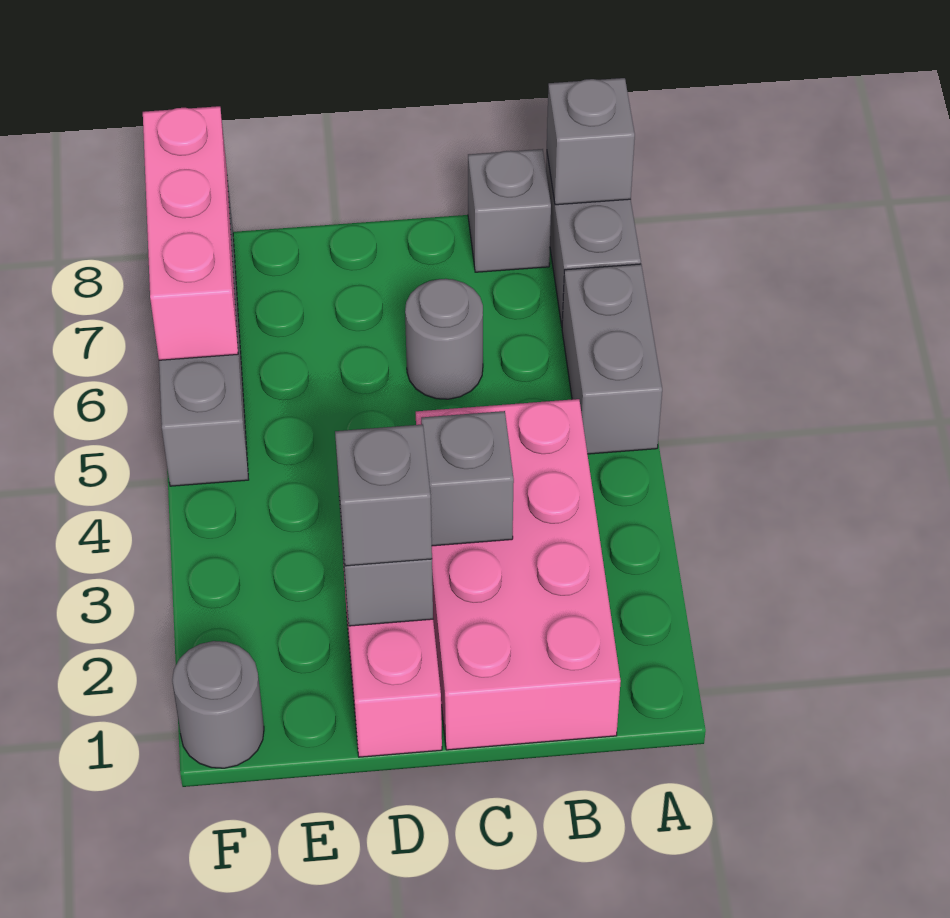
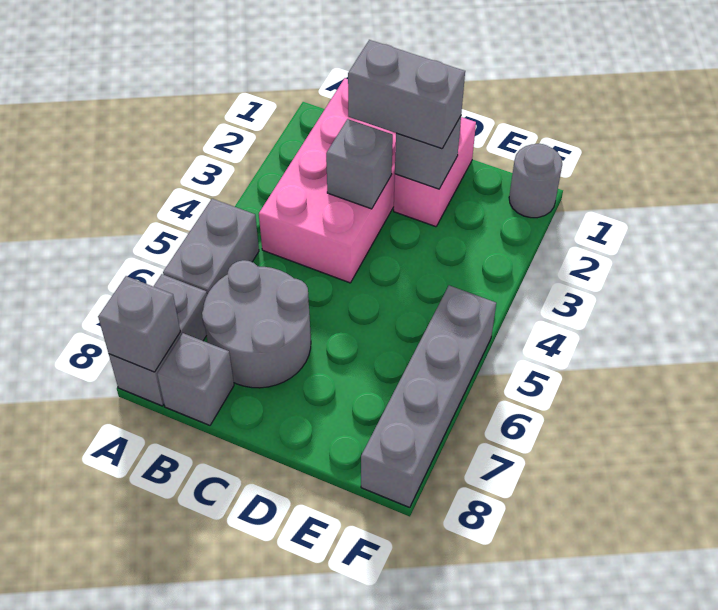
grey 1x1 round brick [405,279,483,399] -> grey 2x2 round brick [202,260,311,388]
grey 1x1 brick [335,424,432,566] -> grey 1x2 brick [348,40,465,149]
pink 1x3 brick [143,106,238,360] -> none

